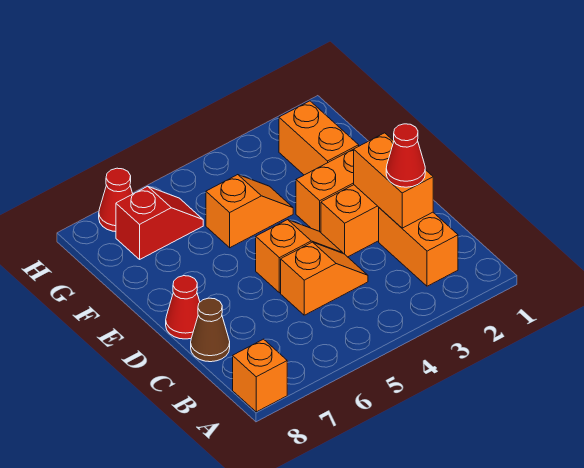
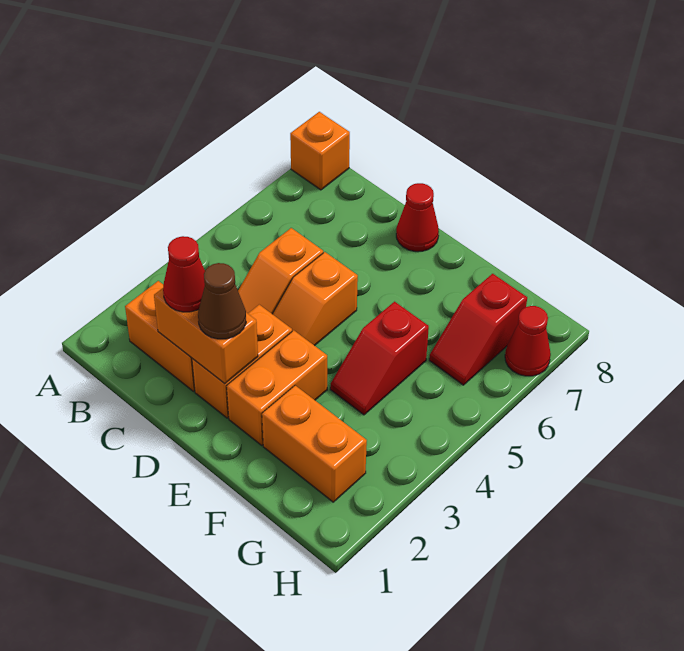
brown 1x1 cone [191,298,230,362] -> brown 1x1 cone moved to [198,263,246,339]
orange 1x2 slope [206,175,293,248] -> red 1x2 slope [330,302,429,415]

